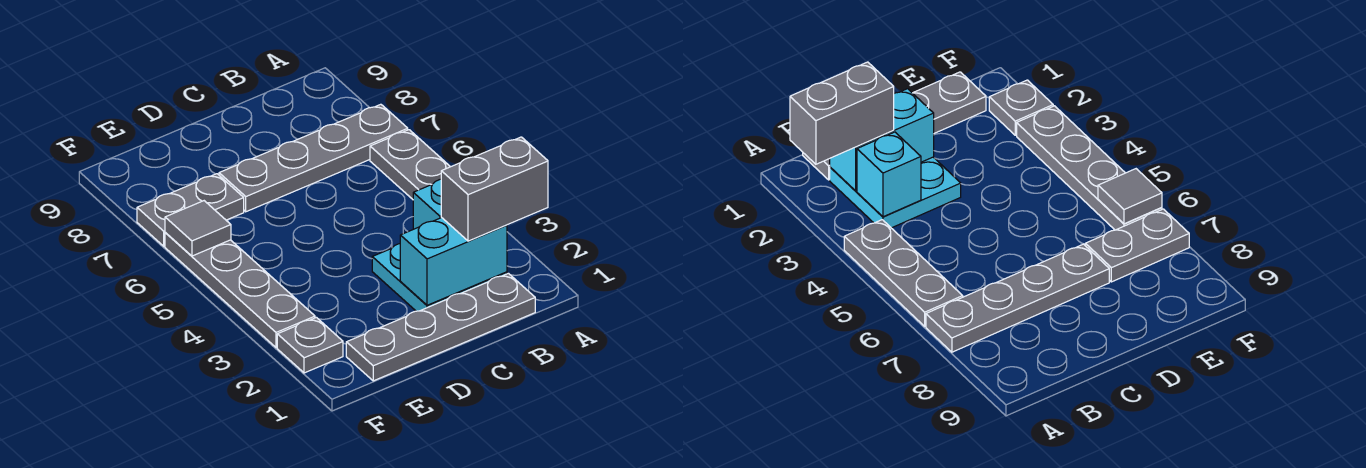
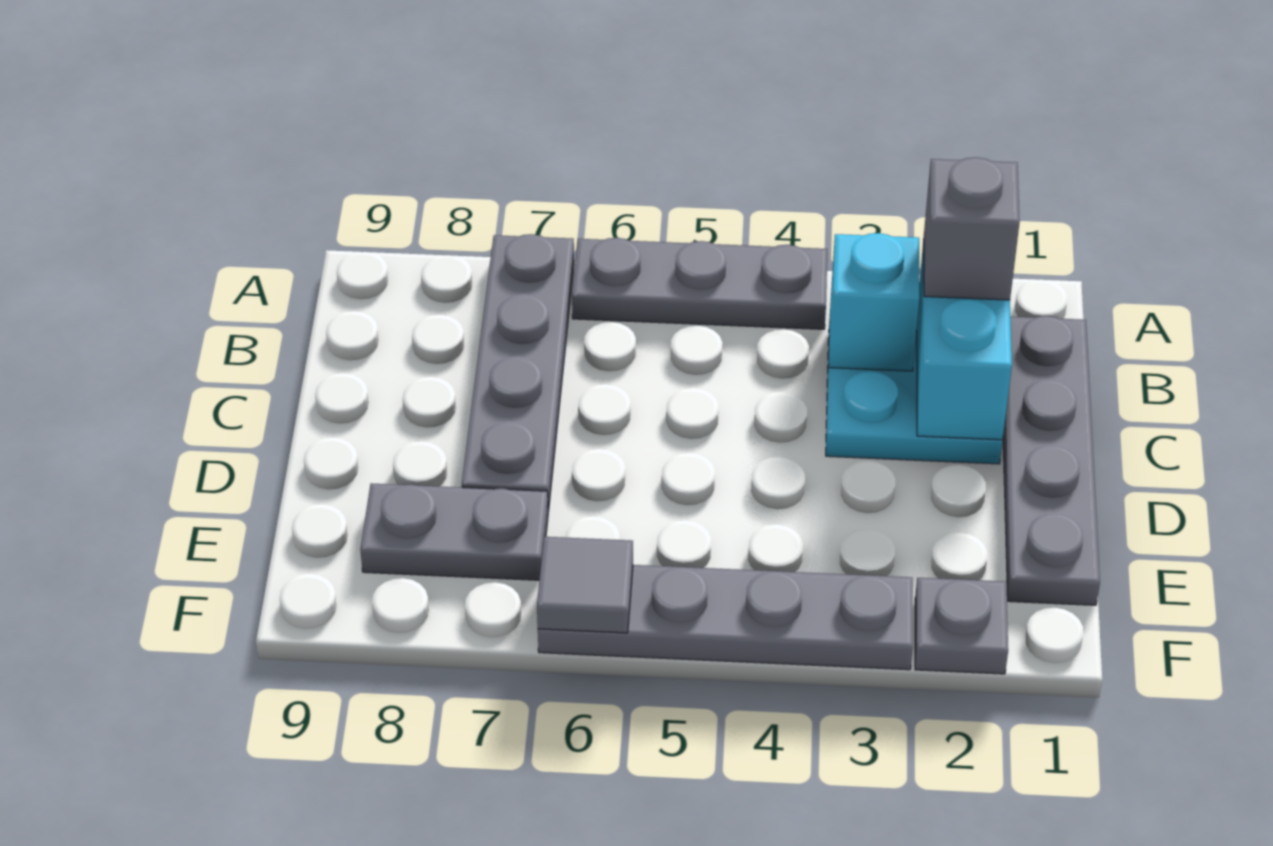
grey 1x2 brick [441,137,548,241] -> grey 1x1 brick [924,157,1020,300]
grey 1x2 plate [137,174,244,246] -> grey 1x2 plate turned to [360,483,548,580]

